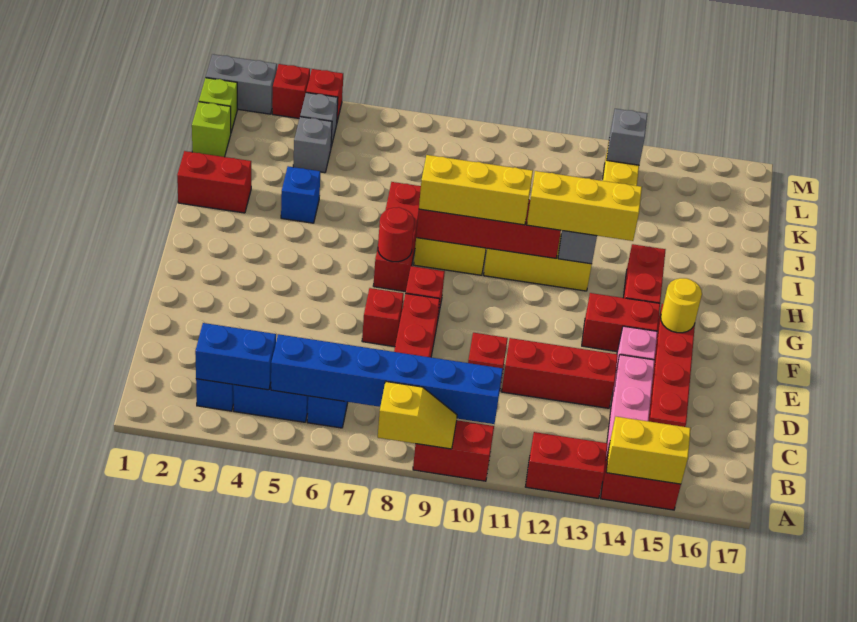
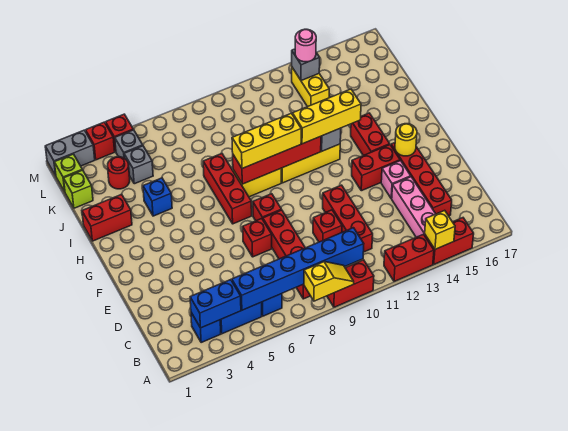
yellow 1x2 brick [606,417,691,484] -> yellow 1x1 brick [425,210,455,249]
red 1x3 brick [502,338,618,408] -> red 1x3 brick turned to [323,185,373,252]
red 1x1 round brick [378,207,414,262] -> red 1x1 round brick moved to [108,157,130,189]
none -> pink 1x1 round brick [295,29,316,62]

